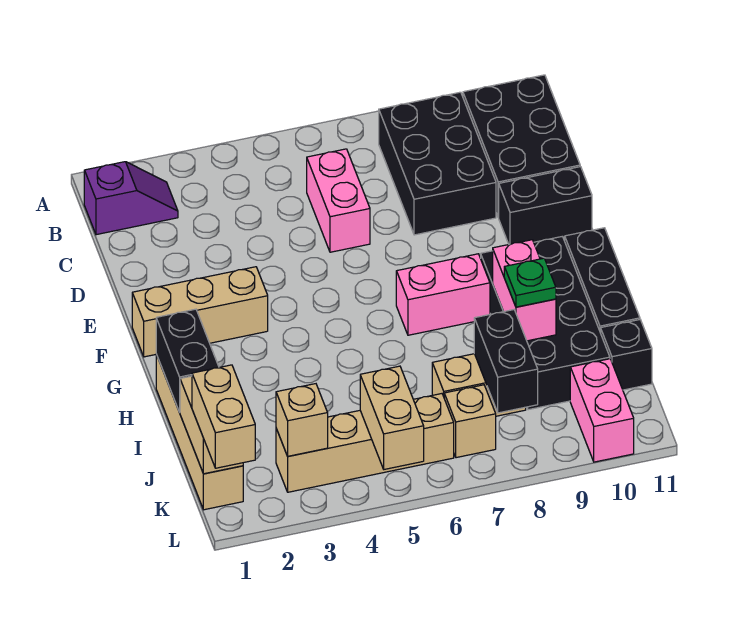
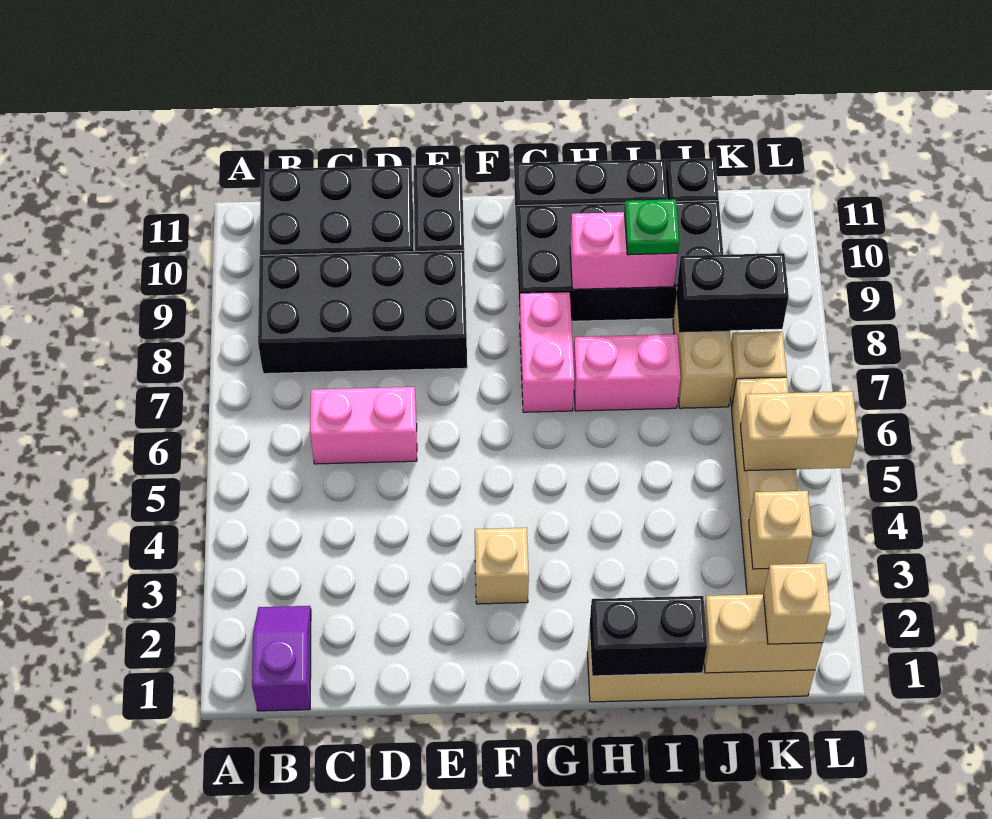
black 2x3 brick [379,92,496,235] -> black 2x4 brick [258,250,467,374]
tan 1x3 brick [132,267,268,357] -> tan 1x1 brick [475,528,529,604]
tan 1x2 brick [192,365,255,468] -> tan 1x1 brick [764,563,831,644]
pink 1x2 brick [570,359,634,462] -> pink 1x2 brick moved to [573,334,681,411]

